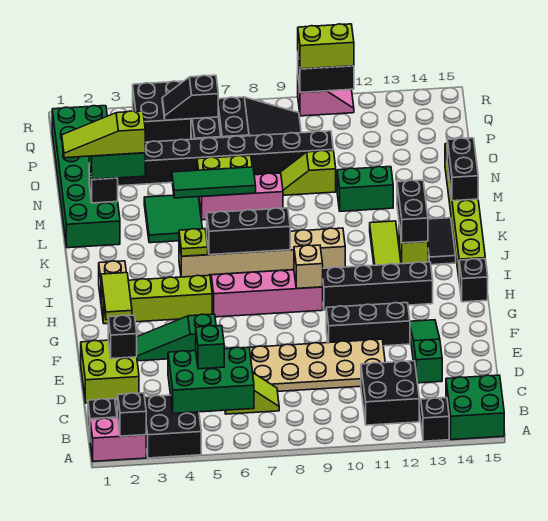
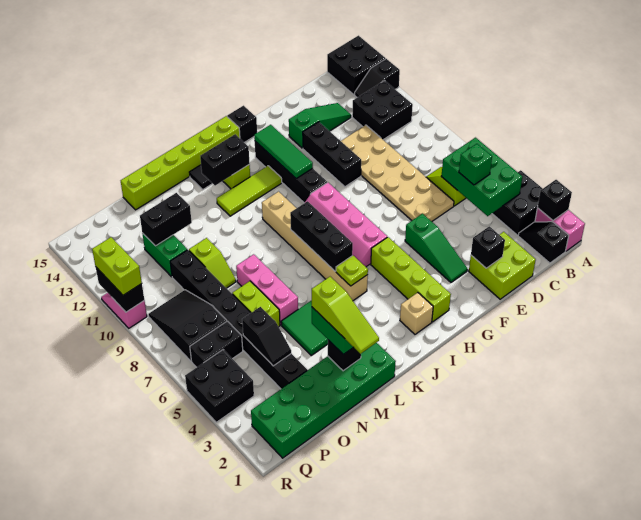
green 2x2 brick [446,375,504,440] -> black 2x2 brick [327,36,386,95]
green 1x3 slope [410,320,442,383] -> green 1x3 slope turned to [289,103,351,148]
lime 1x2 tile [101,273,132,320] -> none
tan 1x1 brick [294,245,323,289] -> none
black 1x2 brick [447,138,478,201] -> black 1x2 brick moved to [140,193,192,246]
green 1x3 tile [172,167,256,198] -> green 1x3 tile moved to [254,125,313,178]
green 1x2 brick [337,167,393,211] -> green 1x2 brick moved to [142,233,187,277]
black 1x2 slope [162,75,218,120] -> black 1x2 slope moved to [242,307,291,366]

